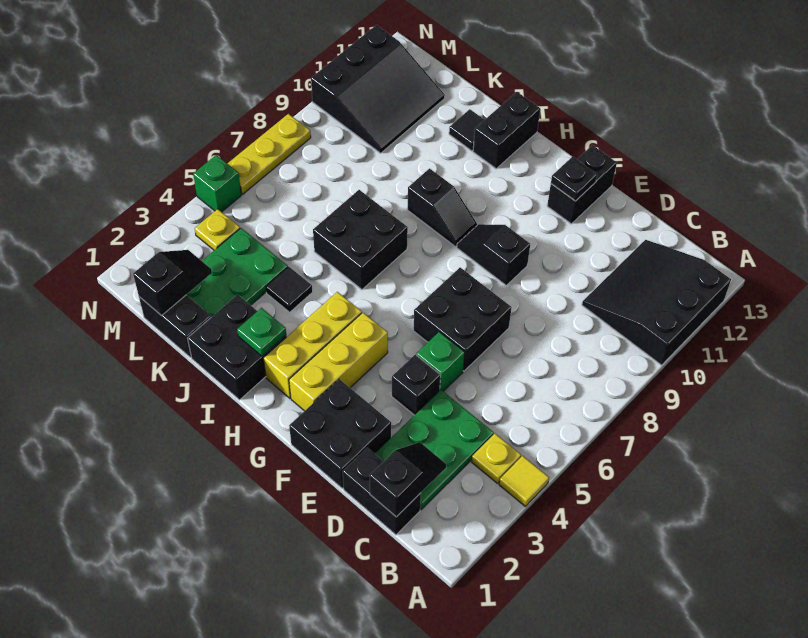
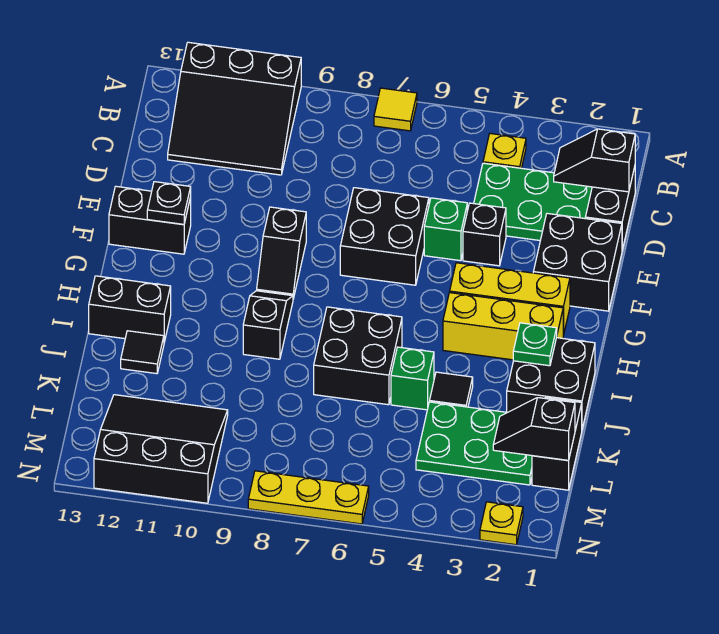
yellow 1x1 tile [499,456,549,506] -> yellow 1x1 tile moved to [374,88,417,131]
yellow 1x1 plate [195,209,240,250] -> yellow 1x1 plate moved to [480,502,523,545]
green 1x1 brick [193,155,242,212] -> green 1x1 brick moved to [391,347,434,410]

